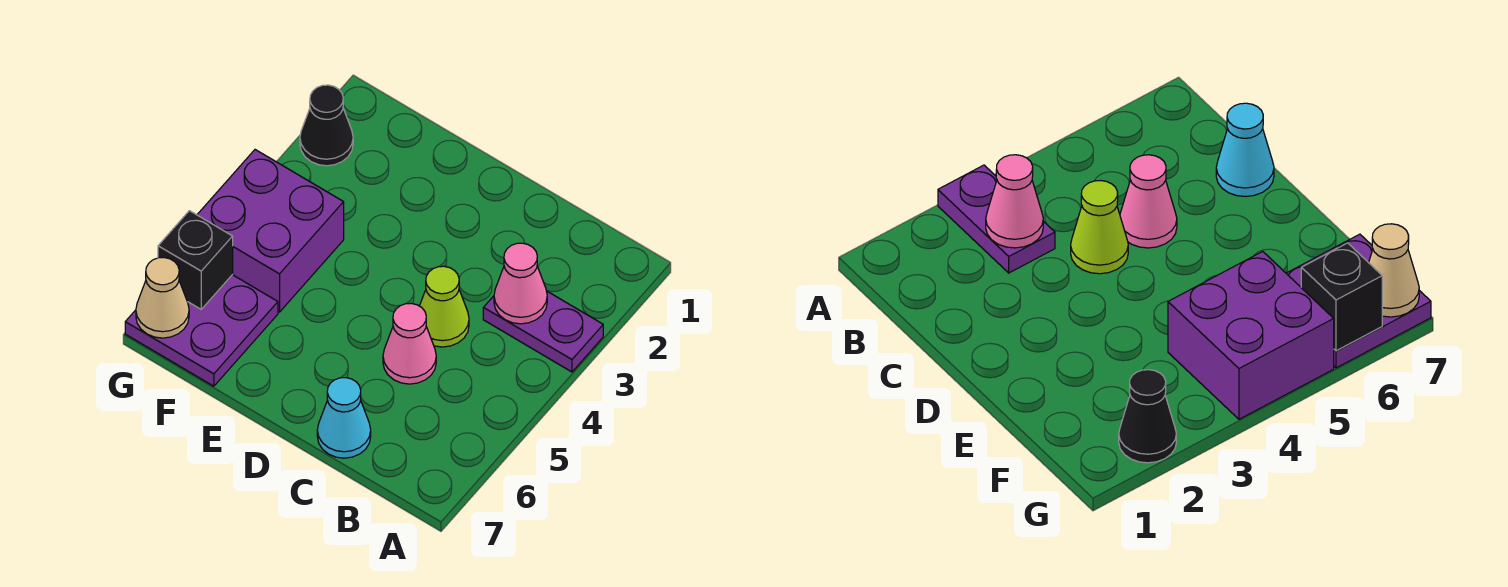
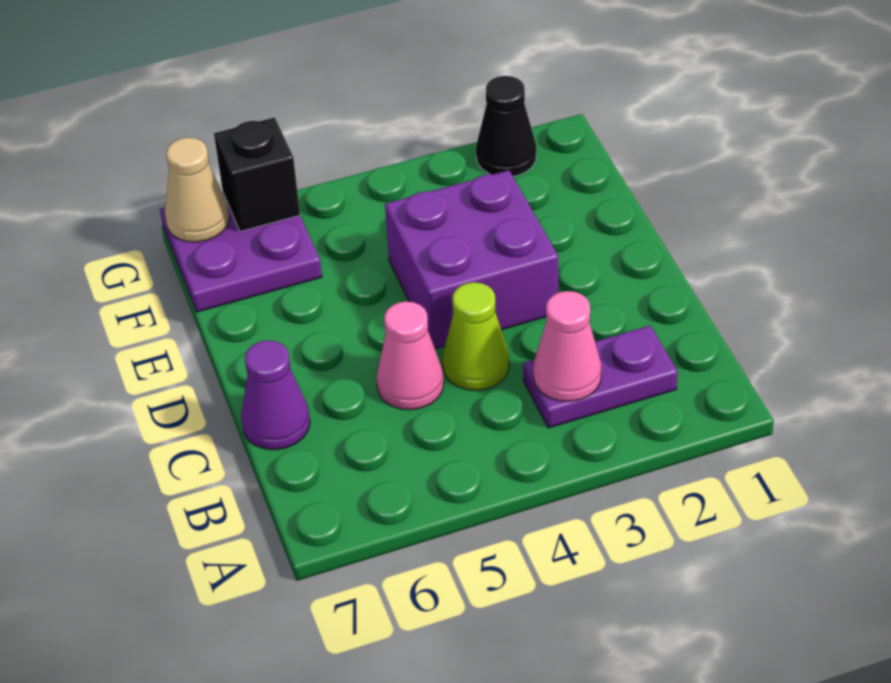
purple 1x2 plate [483,291,603,372] -> purple 1x2 plate turned to [523,326,678,428]
cyan 1x1 cone [317,378,371,458] -> purple 1x1 cone [241,340,310,450]
purple 2x2 brick [197,150,344,312] -> purple 2x2 brick moved to [385,170,558,349]

